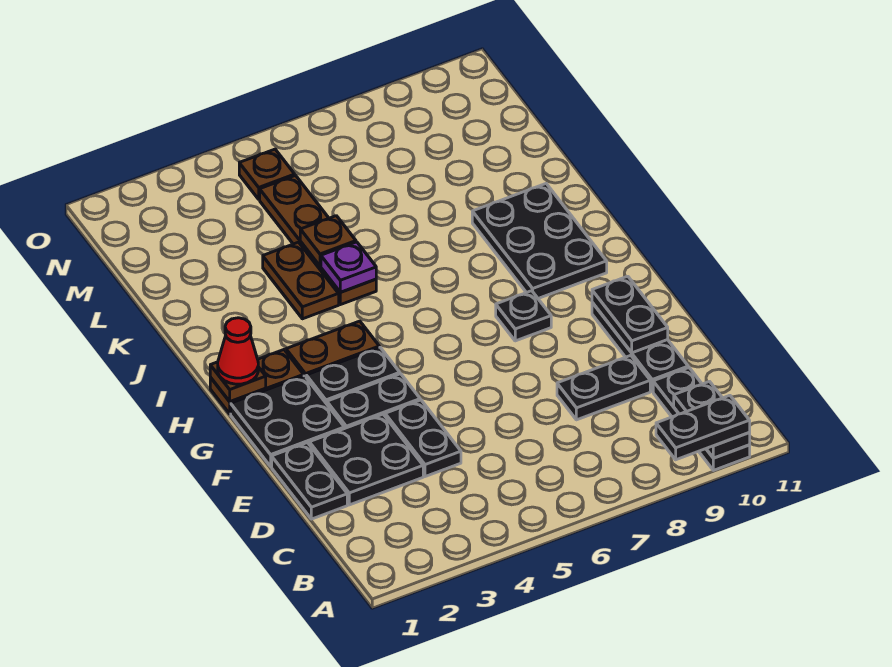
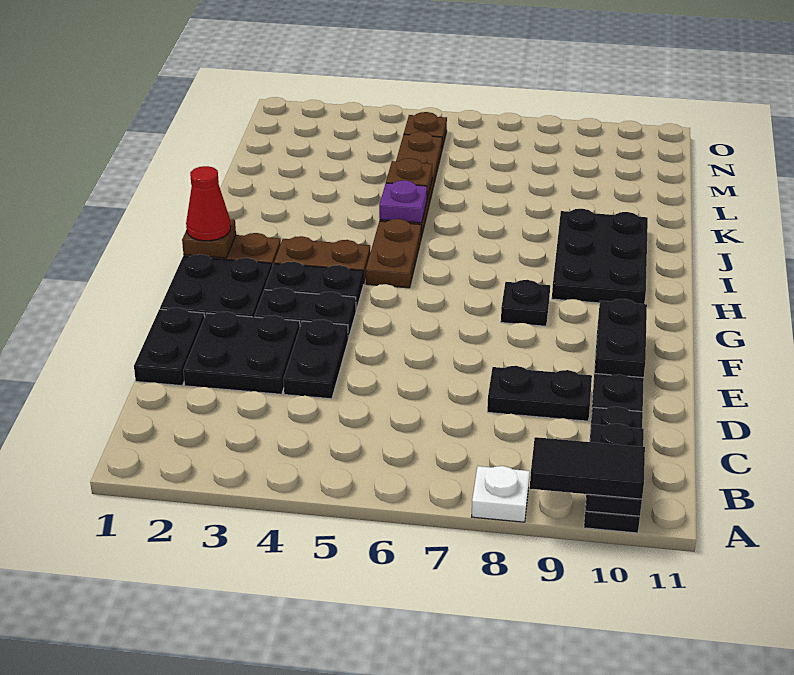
none -> white 1x1 plate [472,466,530,522]
black 1x2 plate [656,395,750,460] -> black 1x2 tile [530,437,645,499]
brown 1x2 plate [263,242,339,319] -> brown 1x2 plate moved to [366,219,421,288]

